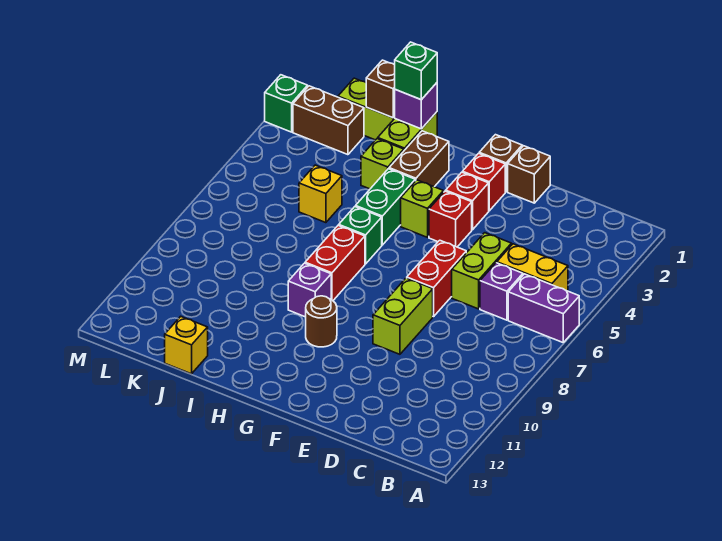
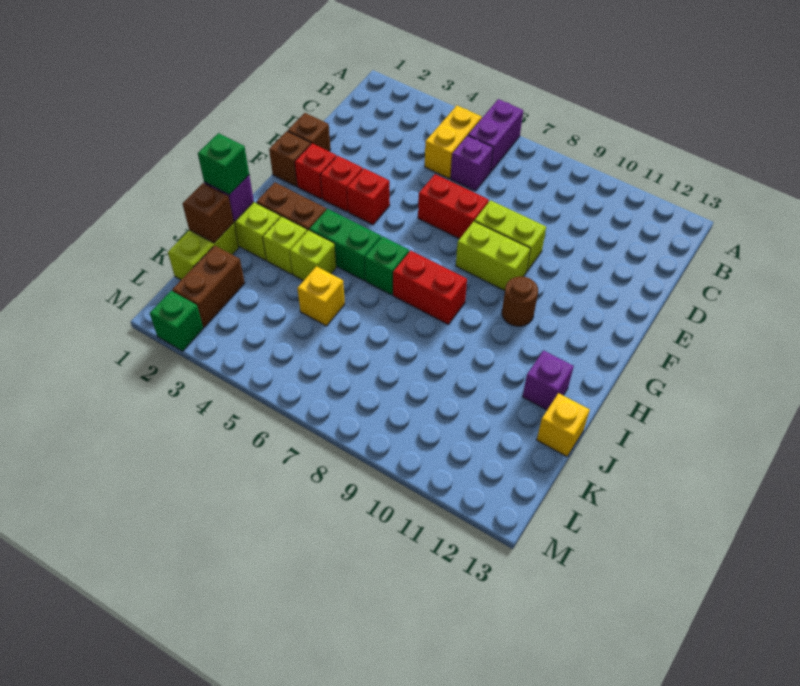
lime 1x2 brick [452,233,511,309] -> lime 1x2 brick moved to [456,221,530,291]
lime 1x1 brick [401,180,444,237] -> lime 1x1 brick moved to [290,230,336,281]
purple 1x1 brick [288,263,331,317] -> purple 1x1 brick moved to [522,351,574,410]

